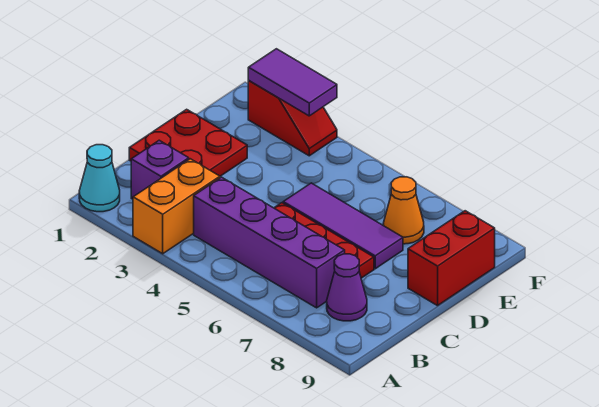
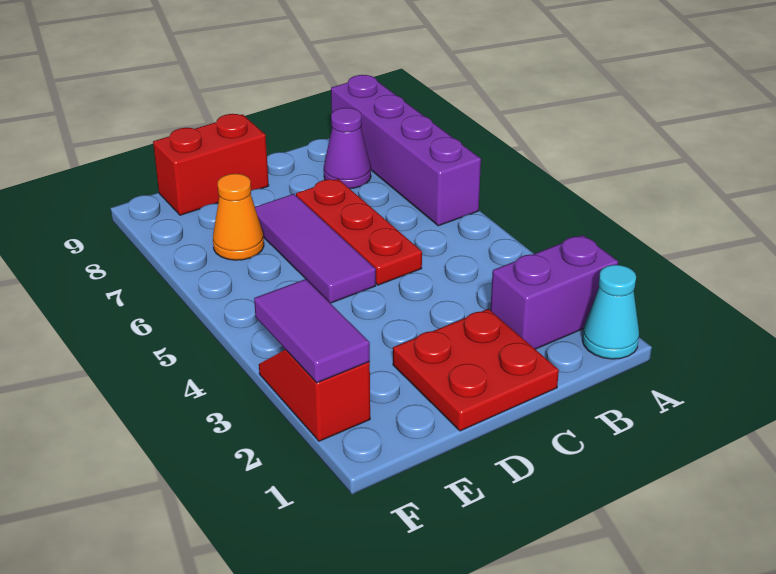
orange 1x2 brick [133,159,220,254] -> none
purple 1x1 brick [131,140,189,199] -> purple 1x2 brick [490,235,618,349]
purple 1x4 brick [194,177,345,308] -> purple 1x4 brick moved to [331,75,481,226]

